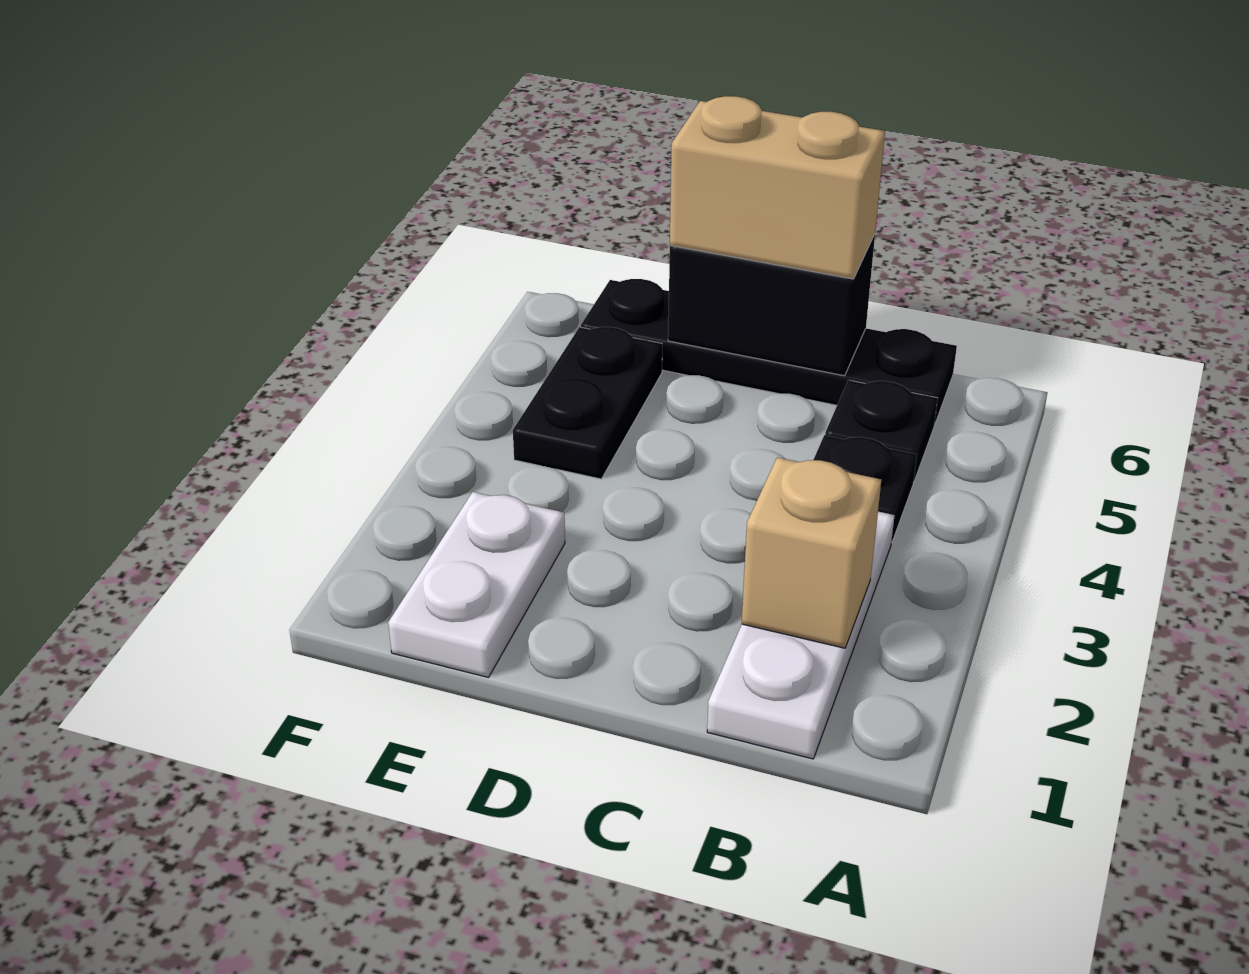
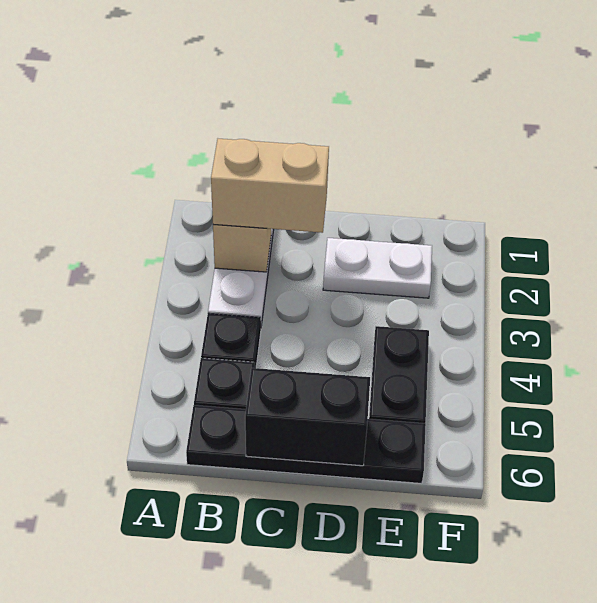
tan 1x2 brick [670,96,885,279] -> tan 1x2 brick moved to [211,139,329,233]
white 1x2 plate [388,492,565,677] -> white 1x2 plate turned to [323,238,432,298]

